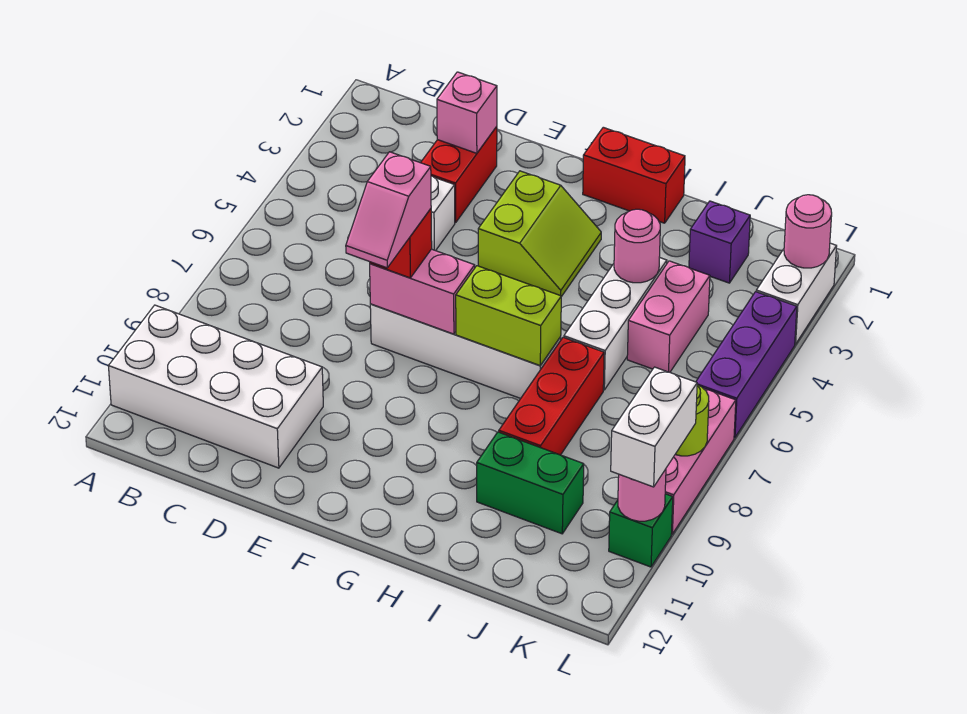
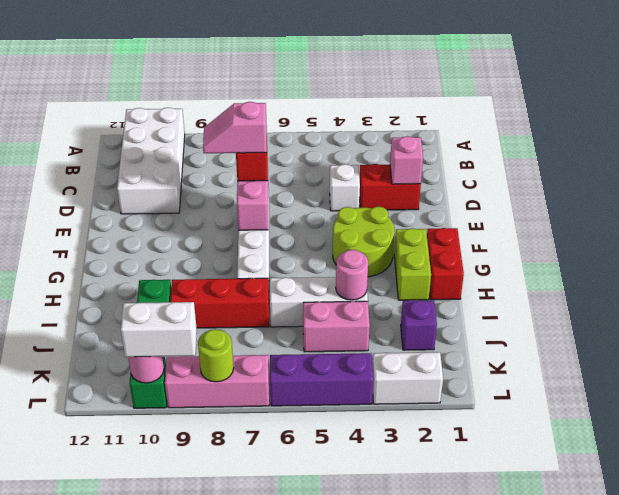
lime 2x2 slope [478,171,601,297] -> lime 2x2 round brick [333,206,394,277]
lime 1x2 brick [456,266,561,365] -> lime 1x2 brick moved to [394,228,431,300]
pink 1x1 round brick [784,195,832,268] -> none

